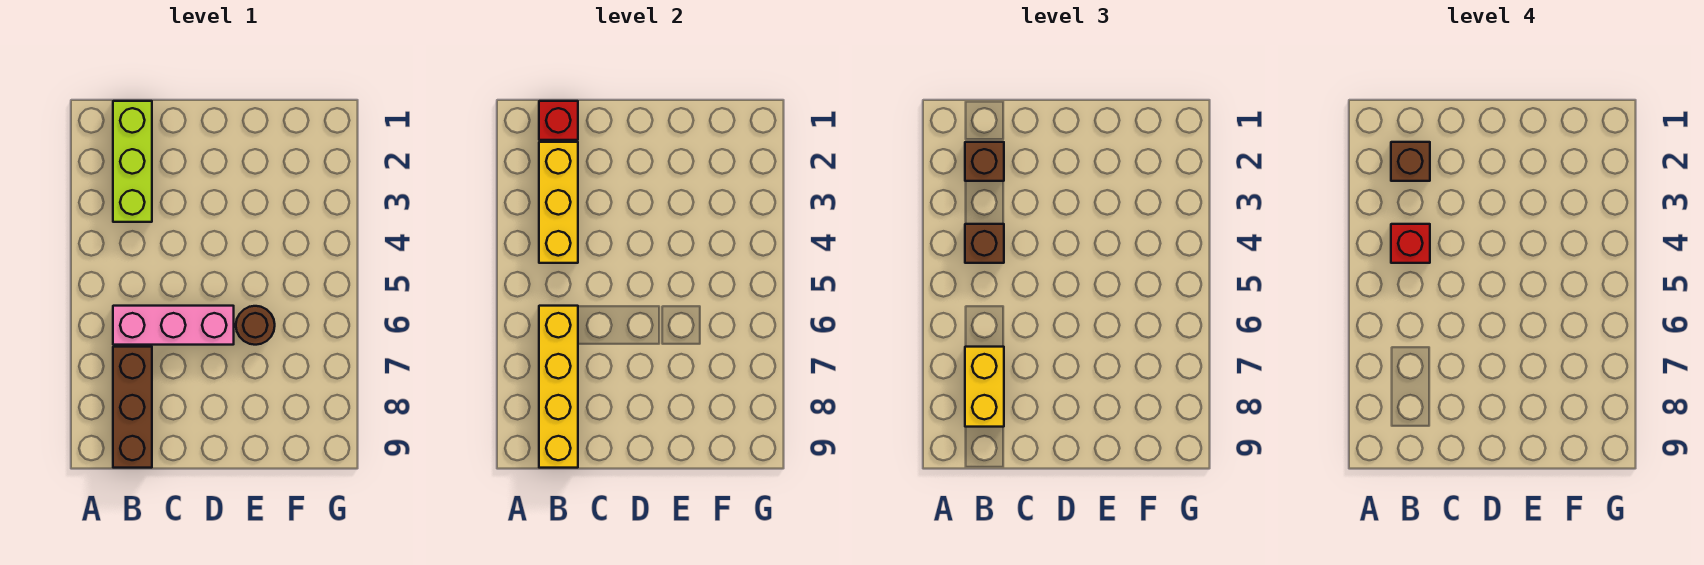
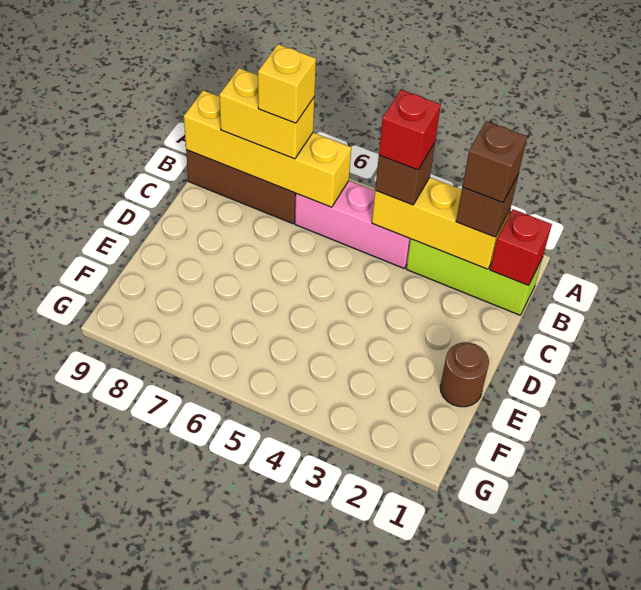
pink 1x3 brick [113,306,234,345] -> pink 1x3 brick turned to [295,181,410,268]
none -> yellow 1x1 brick [258,44,316,123]
brown 1x1 round brick [236,306,275,345] -> brown 1x1 round brick moved to [440,342,489,407]

